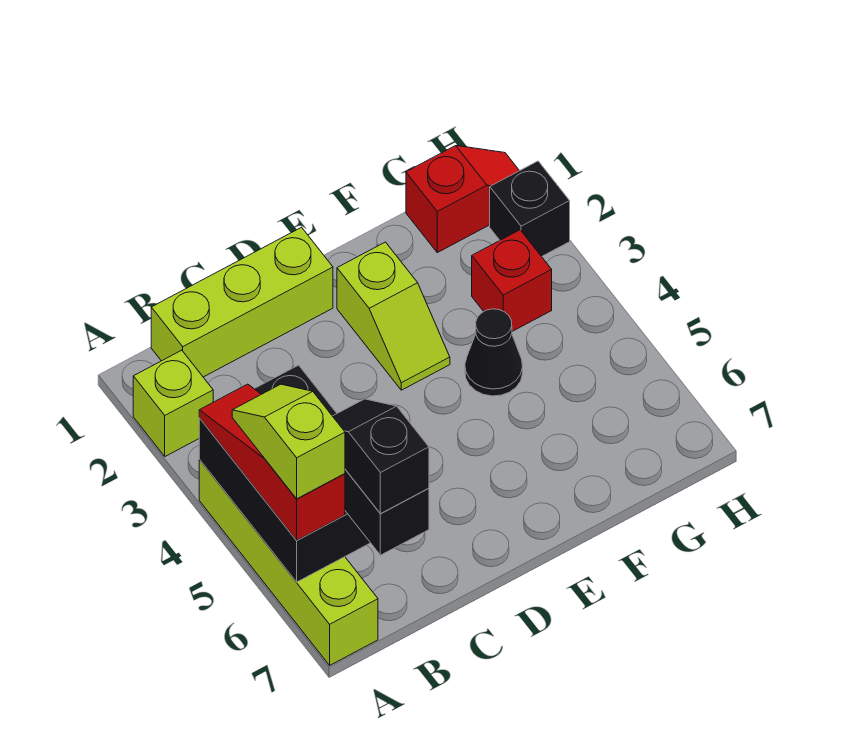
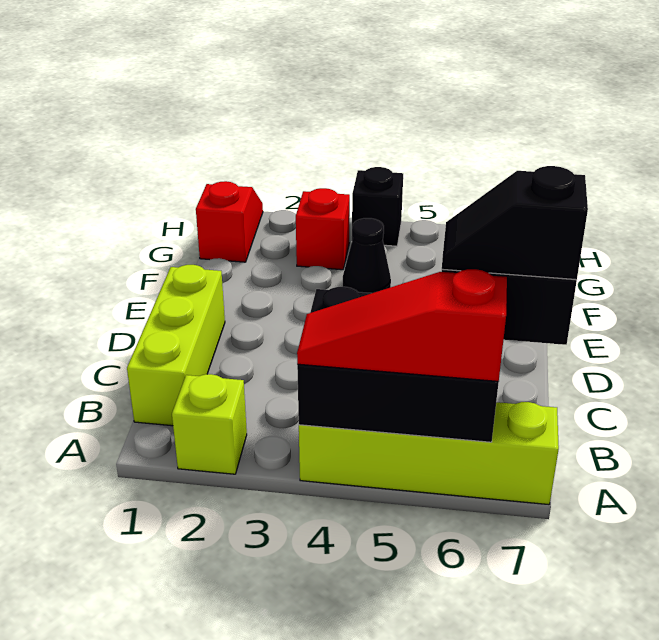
lime 1x2 slope [232,384,345,499] -> none
lime 1x2 slope [337,242,450,390] -> none
black 1x1 brick [490,161,570,257] -> black 1x1 brick moved to [352,167,403,246]

